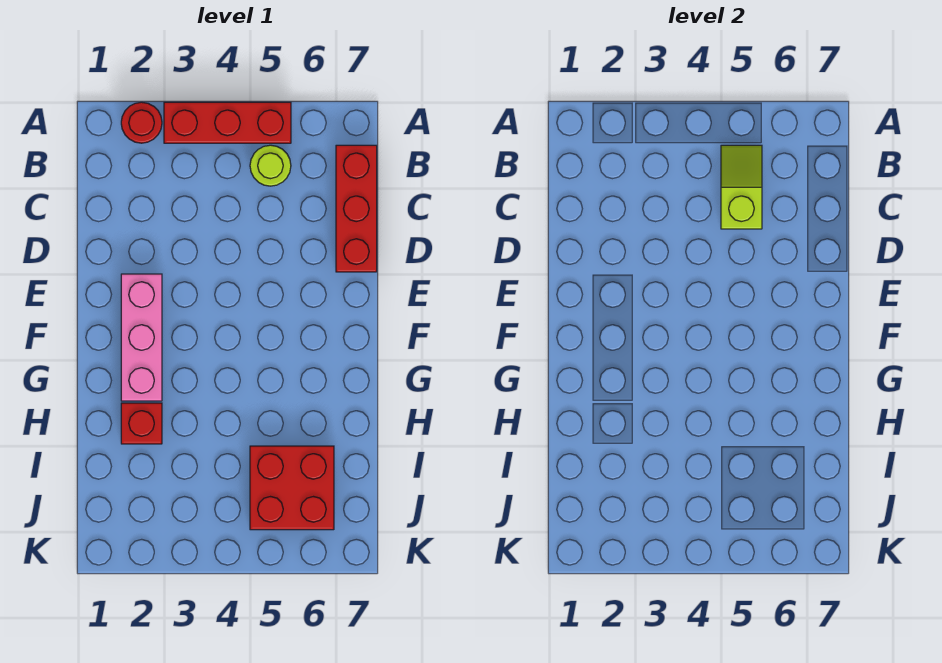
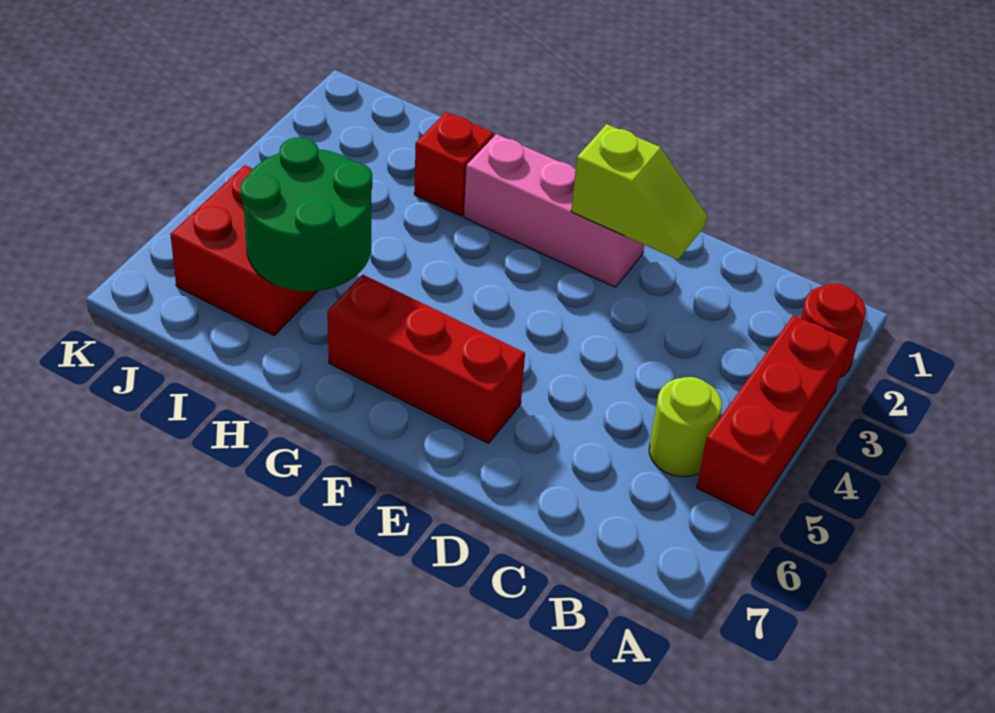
lime 1x2 slope [721,145,762,229] -> lime 1x2 slope moved to [571,124,707,260]
red 1x3 brick [336,145,377,272] -> red 1x3 brick moved to [327,275,525,443]
none -> green 2x2 round brick [240,137,372,291]

